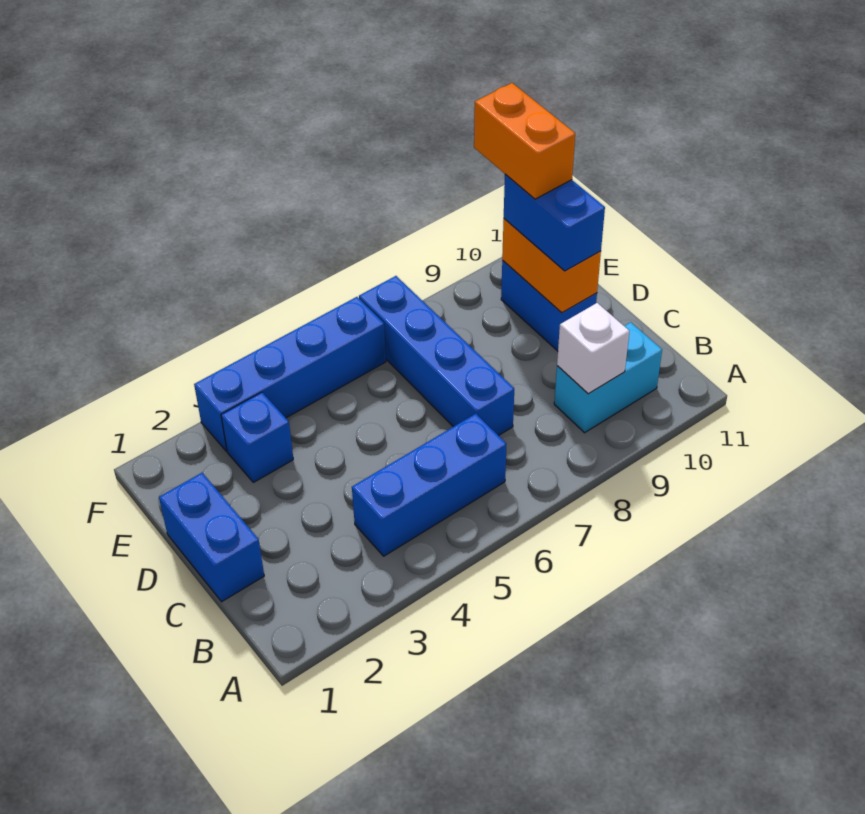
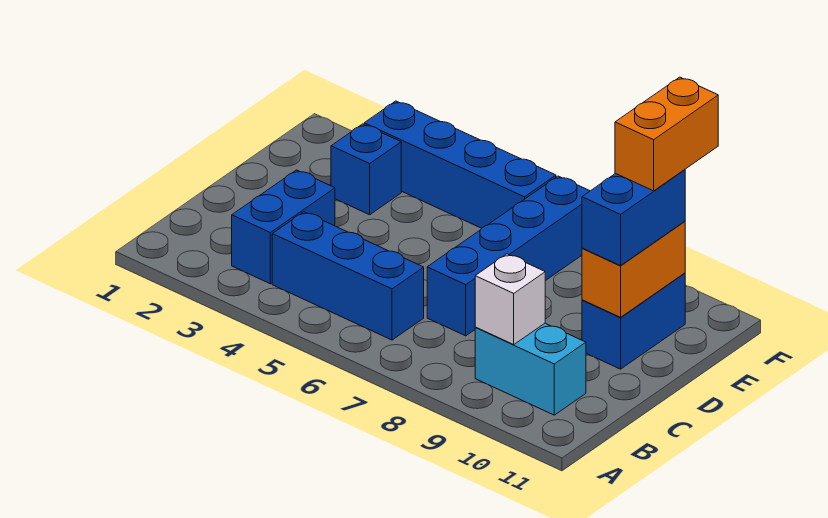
blue 1x2 brick [159,473,264,602] -> blue 1x2 brick moved to [232,170,335,284]

